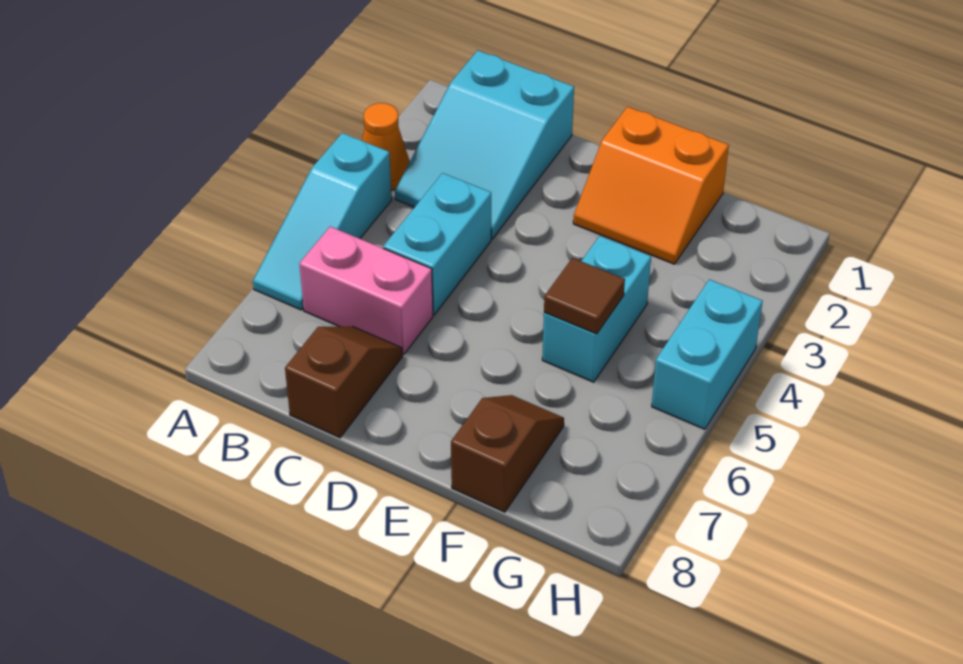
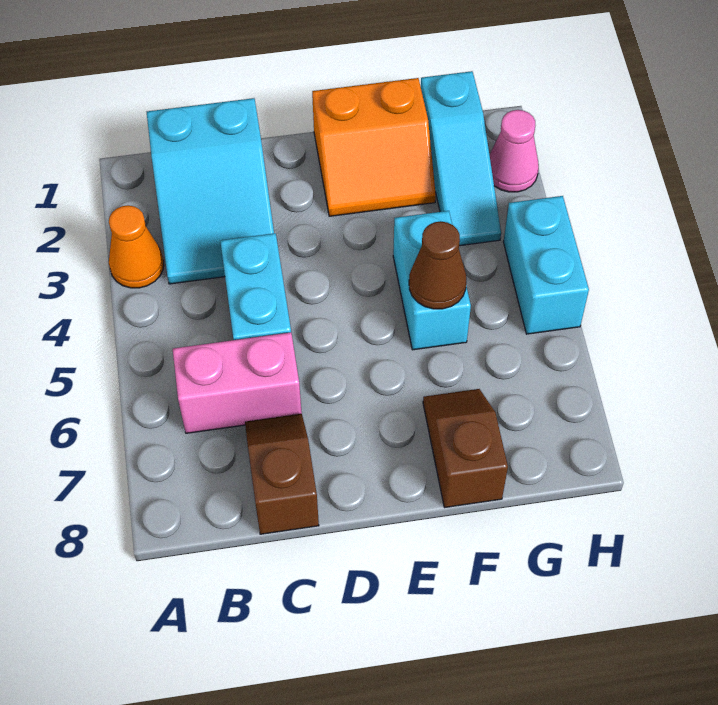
cyan 1x3 slope [253,133,392,310] -> cyan 1x3 slope moved to [421,71,501,246]
brown 1x1 tile [544,258,625,334] -> brown 1x1 cone [409,221,466,309]
none -> pink 1x1 cone [490,110,539,192]

